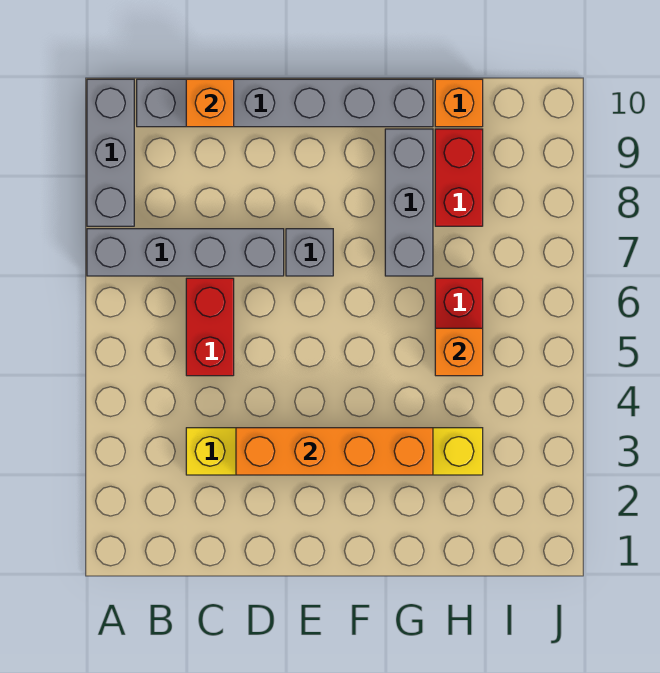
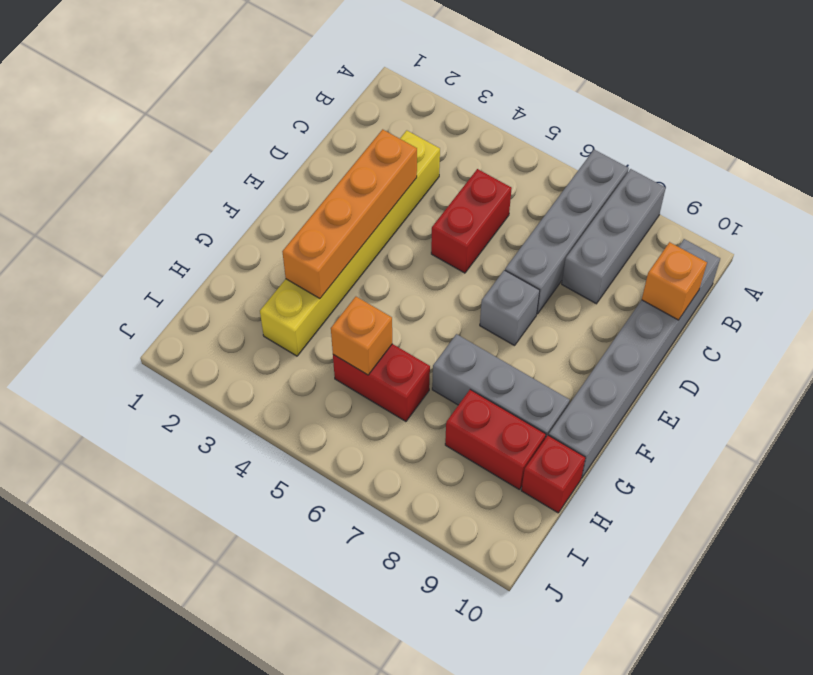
grey 1x3 brick [87,79,134,226] -> grey 1x3 brick turned to [562,169,666,304]
red 1x2 brick [186,278,234,376] -> red 1x2 brick turned to [431,169,512,273]
orange 1x1 brick [435,79,483,127] -> red 1x1 brick [521,435,586,513]

